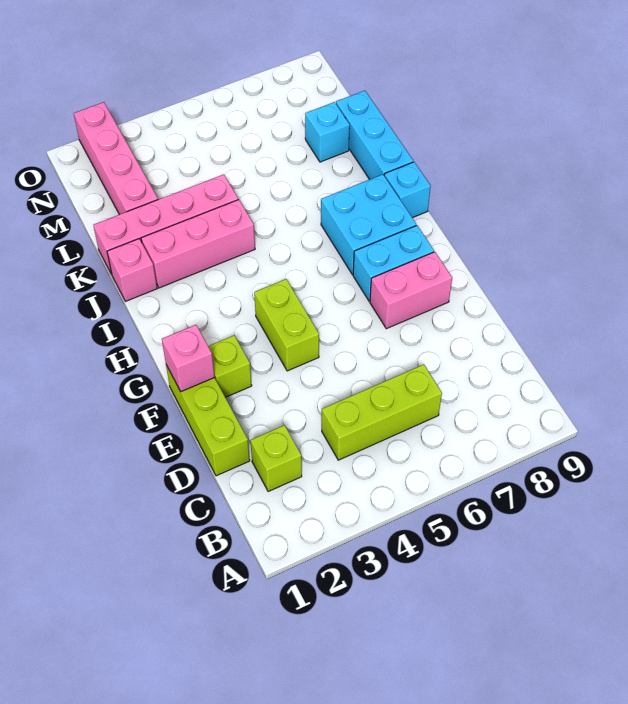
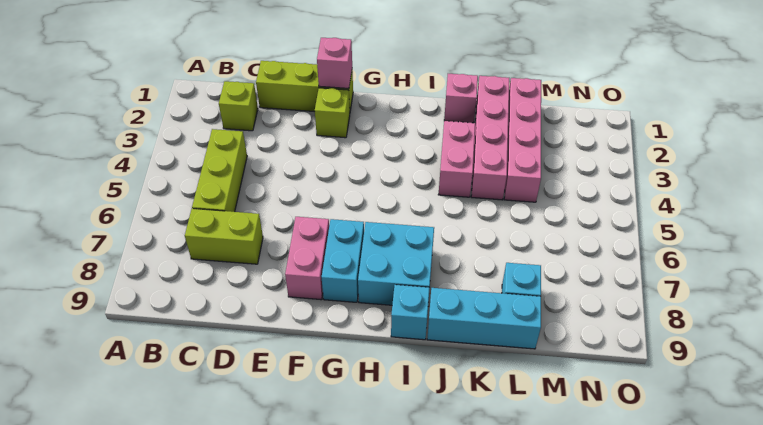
lime 1x2 brick [254,279,319,371] -> lime 1x2 brick moved to [185,209,263,264]
pink 1x3 brick [141,200,255,288] -> pink 1x2 brick [438,121,475,197]
pink 1x4 brick [74,102,158,215] -> pink 1x4 brick turned to [504,78,541,202]

